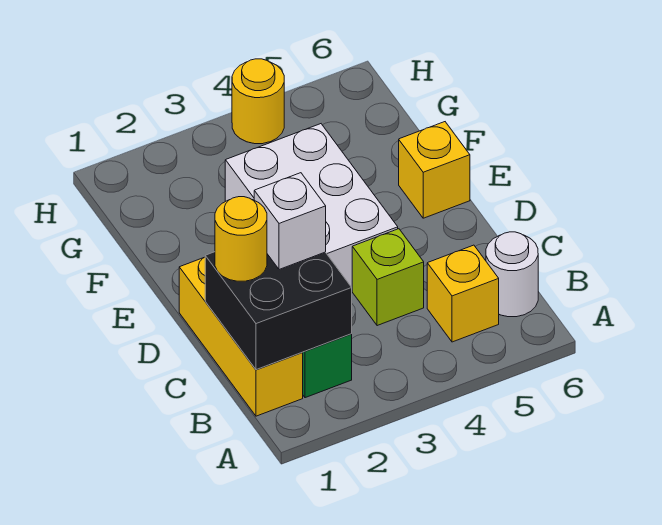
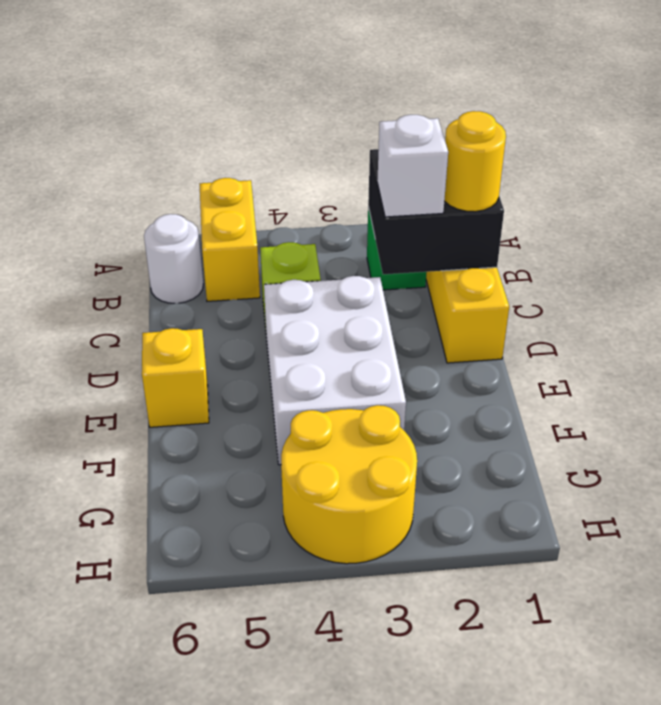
yellow 1x1 brick [427,245,499,342] -> yellow 1x2 brick [200,178,260,301]
yellow 1x1 round brick [232,59,284,144] -> yellow 2x2 round brick [281,405,417,564]

